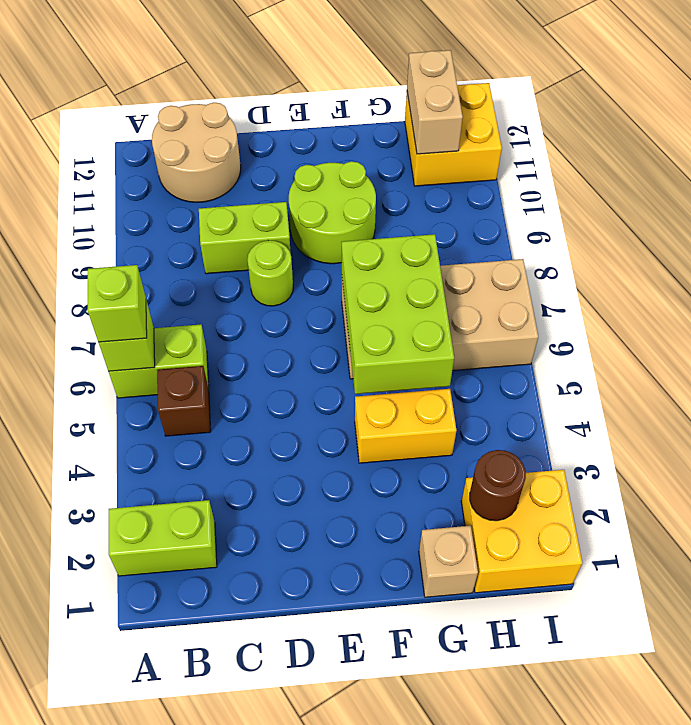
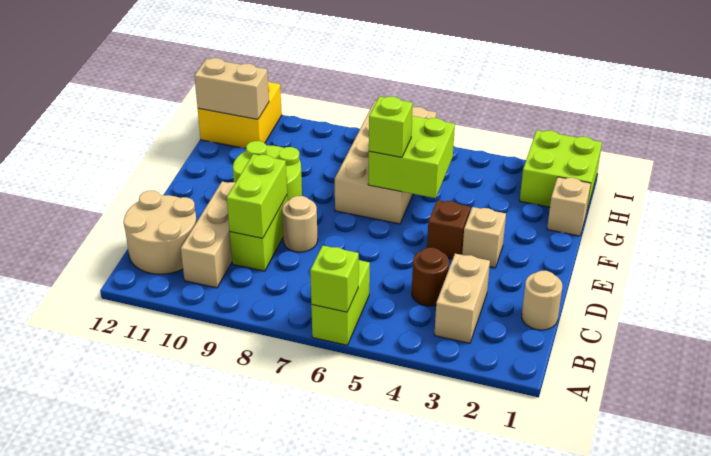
lime 1x2 brick [109,500,217,576] -> lime 1x2 brick moved to [227,154,287,238]
lime 1x1 brick [88,265,147,342] -> lime 1x1 brick moved to [369,97,413,157]
none -> tan 1x2 brick [435,254,490,343]
brown 1x1 brick [157,366,211,436] -> brown 1x1 brick moved to [427,200,471,259]
none -> tan 1x3 brick [181,182,235,288]
none -> tan 1x1 round brick [522,271,562,330]
lime 1x1 round brick [247,241,293,306] -> tan 1x1 round brick [282,196,318,252]
none -> tan 1x1 brick [462,207,506,268]
yellow 1x2 brick [355,389,456,463] -> none
lime 2x3 brick [341,234,454,394] -> lime 2x2 brick [368,116,455,198]
yellow 2x2 brick [461,470,582,593] -> lime 2x2 brick [520,130,602,213]
brown 1x1 round brick [470,450,526,521] -> brown 1x1 round brick moved to [412,248,449,306]

